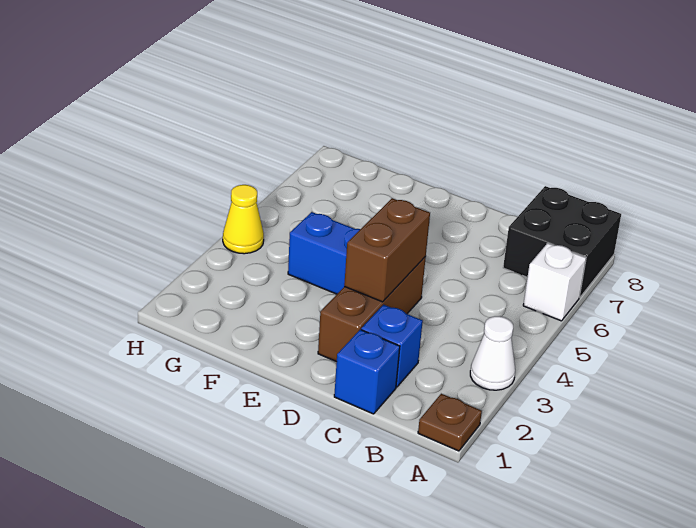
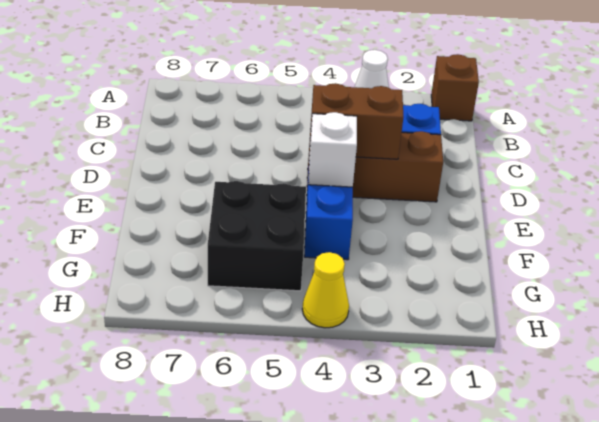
brown 1x1 plate [418,394,482,451] -> brown 1x1 brick [431,54,479,121]
white 1x1 brick [523,243,586,321] -> white 1x1 brick moved to [308,112,357,187]
black 2x2 brick [503,186,621,298] -> black 2x2 brick moved to [208,181,306,291]
blue 1x1 brick [334,330,400,414] -> none

